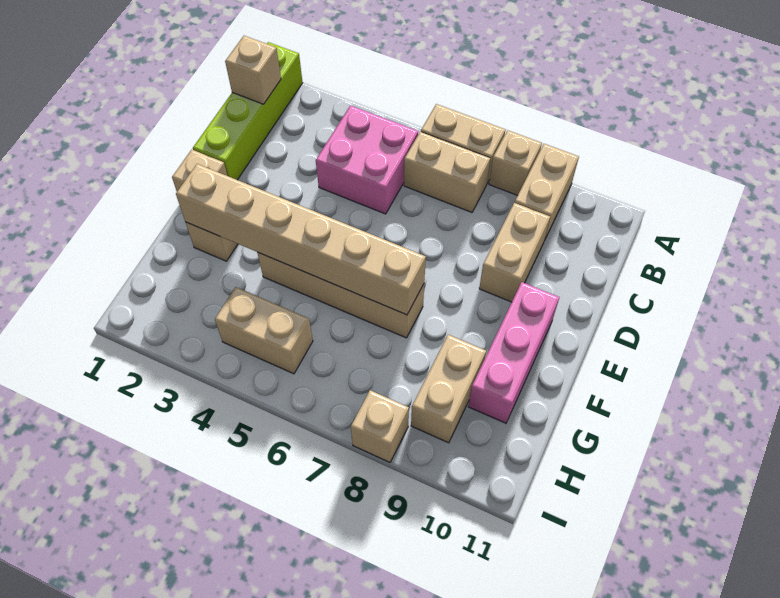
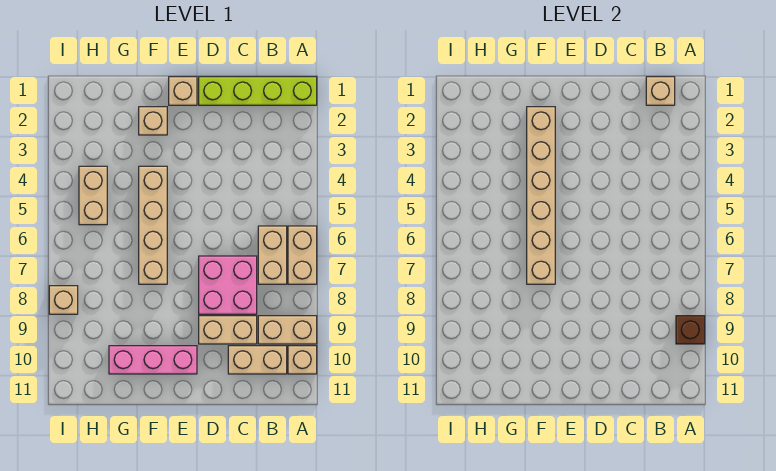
tan 1x1 brick [489,130,542,196] -> tan 1x1 brick moved to [288,346,317,374]
none -> brown 1x1 brick [676,316,705,344]
pink 2x2 brick [316,105,418,214] -> pink 2x2 brick moved to [199,256,257,314]
tan 1x2 brick [411,335,486,443] -> tan 1x2 brick moved to [228,346,287,374]

